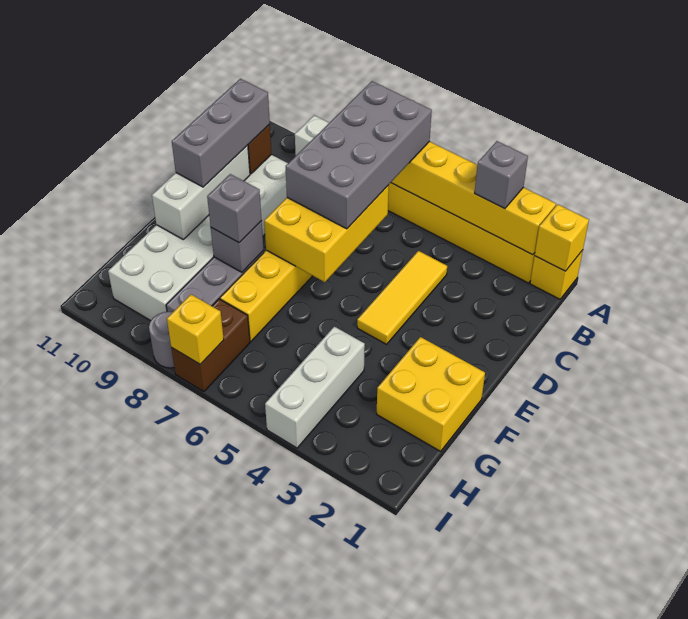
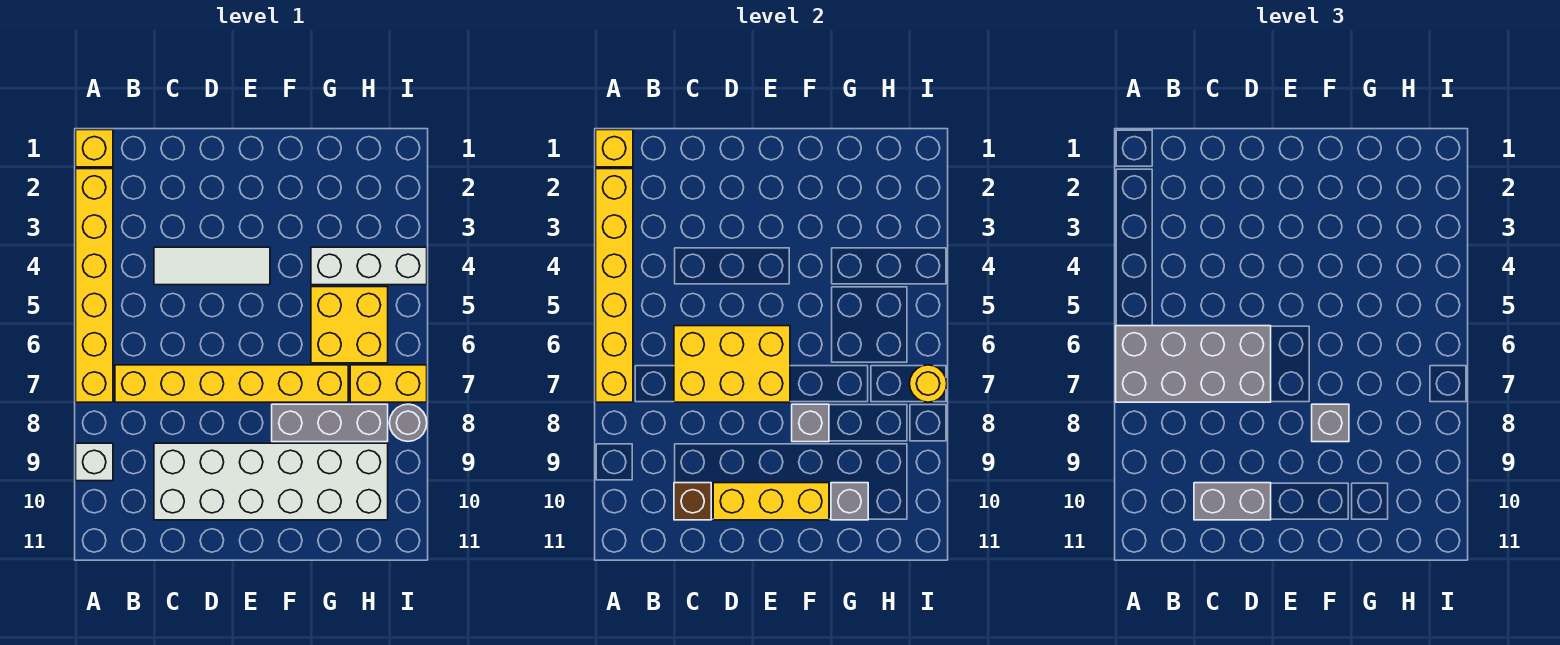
grey 1x1 brick [475,141,528,209] -> grey 1x1 brick moved to [831,483,868,520]
yellow 1x3 tile [357,251,447,344] -> white 1x3 tile [154,247,270,285]
grey 1x3 brick [172,79,270,187] -> grey 1x2 brick [1194,483,1271,520]
white 1x3 brick [152,145,250,239] -> yellow 1x3 brick [713,483,829,520]
yellow 2x2 brick [377,337,485,451] -> yellow 2x2 brick moved to [311,287,388,363]
brown 1x2 brick [171,299,250,392] -> yellow 1x2 brick [350,365,427,402]
yellow 1x1 brick [167,294,224,364] -> yellow 1x1 round brick [909,365,947,402]

